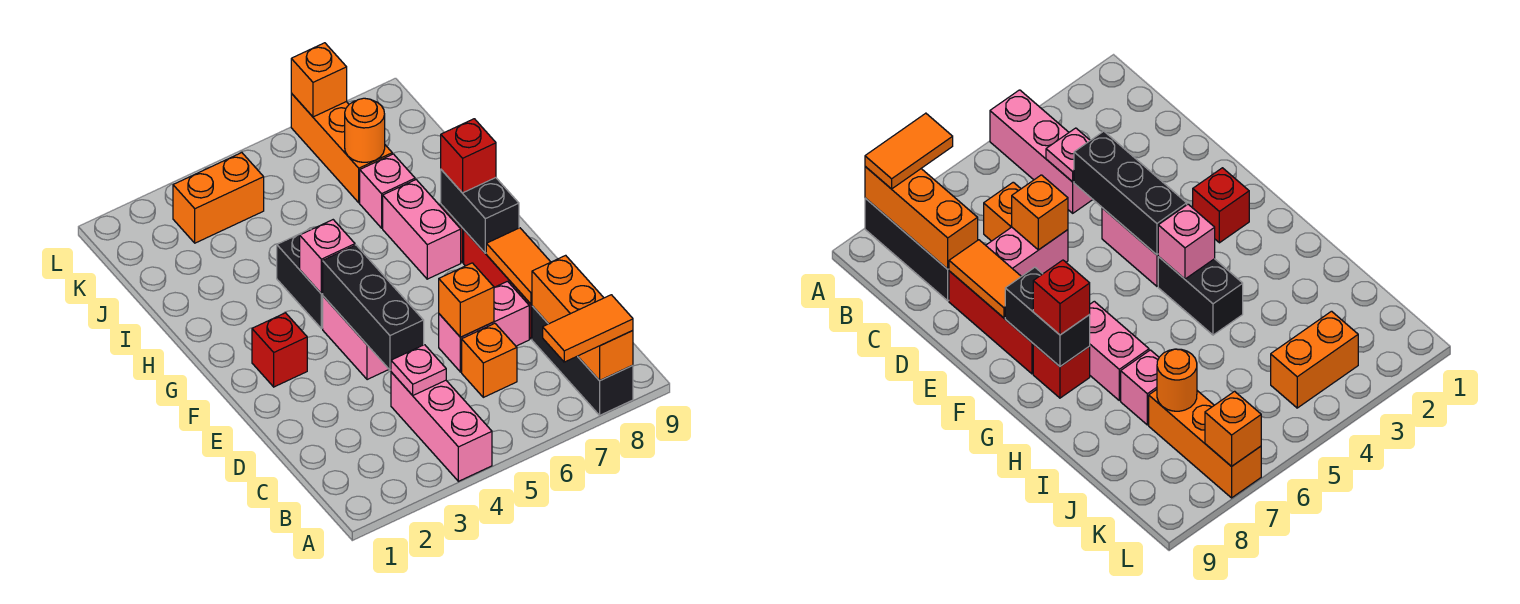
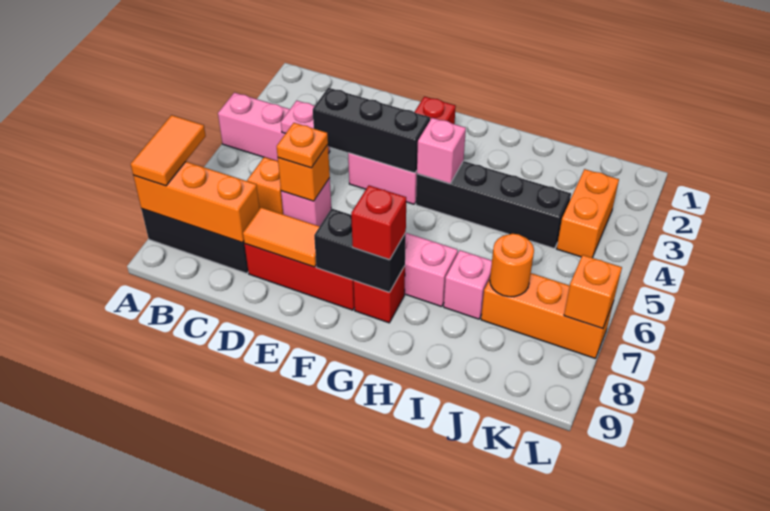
pink 1x2 brick [439,281,529,372] -> pink 1x1 brick [281,178,331,226]
none -> orange 1x1 plate [277,123,328,168]
black 1x2 brick [277,229,323,329] -> black 1x4 brick [416,161,571,248]

